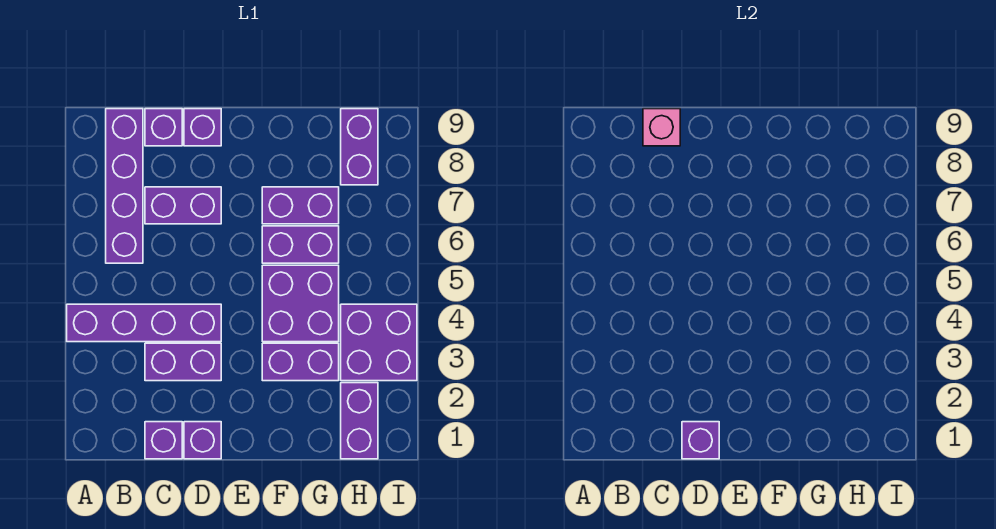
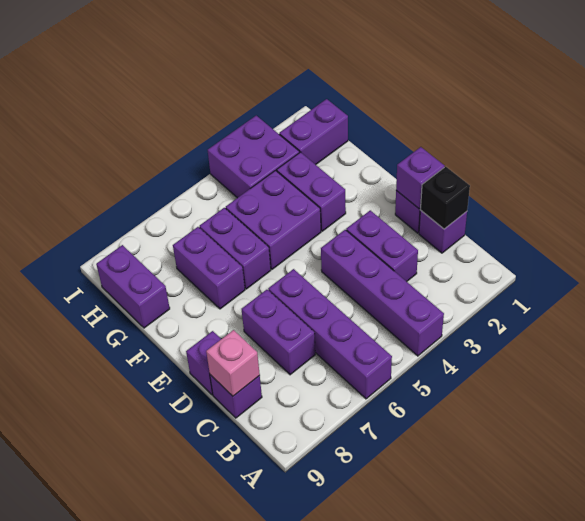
purple 1x4 brick [106,109,143,263] -> purple 1x4 brick turned to [268,269,392,399]
none -> black 1x1 brick [420,167,470,229]
purple 1x2 brick [341,109,378,185] -> purple 1x2 brick turned to [96,245,170,328]

